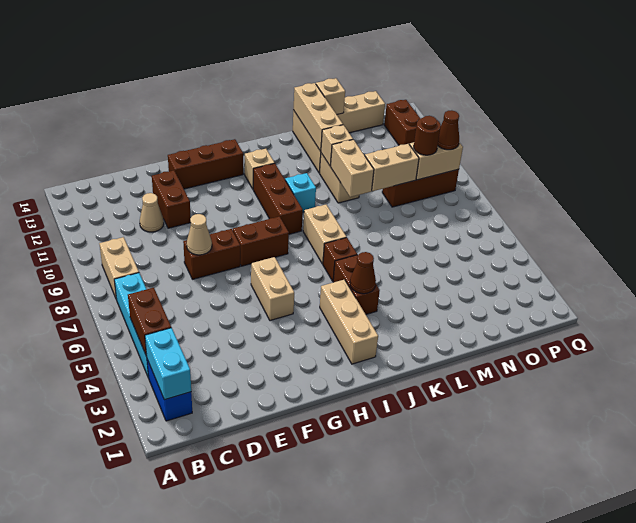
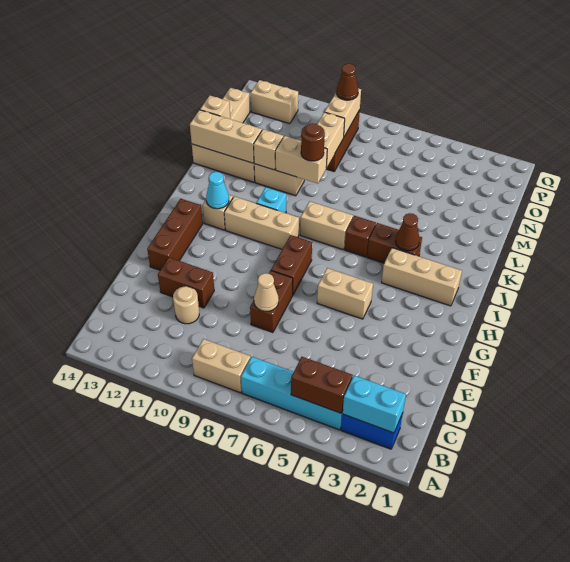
tan 1x1 cone [140,193,164,232] -> tan 1x1 round brick [173,286,199,324]
brown 1x3 brick [253,163,303,234] -> tan 1x3 brick [224,196,299,249]
none -> cyan 1x1 cone [206,172,229,209]
brown 1x1 round brick [414,116,441,155] -> brown 1x1 round brick moved to [301,123,325,161]
brown 1x2 brick [384,100,421,145] -> tan 1x2 brick [251,80,298,124]

